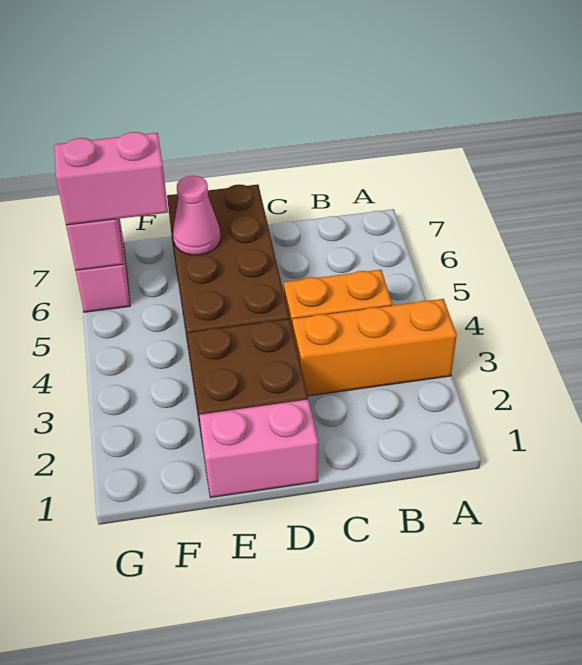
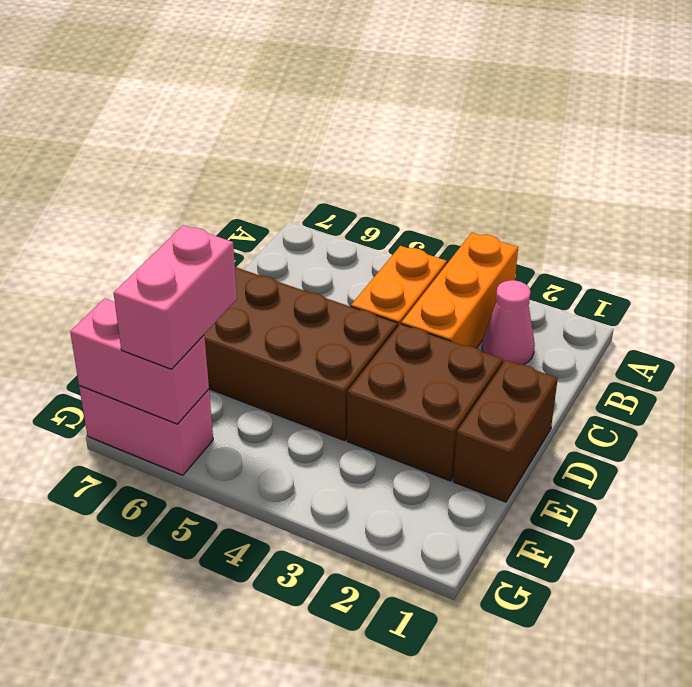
pink 1x2 brick [199,400,318,498] -> brown 1x2 brick [453,360,558,502]
pink 1x1 cone [173,176,220,255] -> pink 1x1 cone moved to [482,280,535,365]

